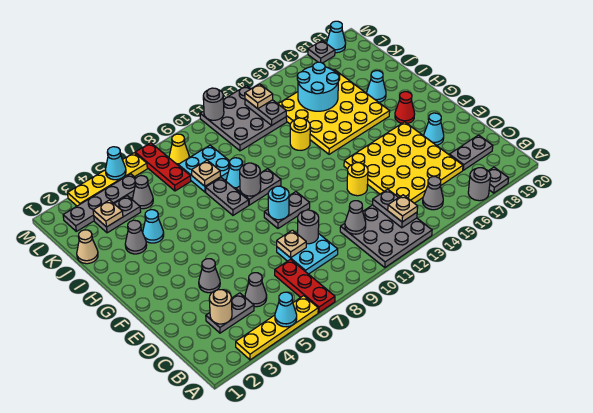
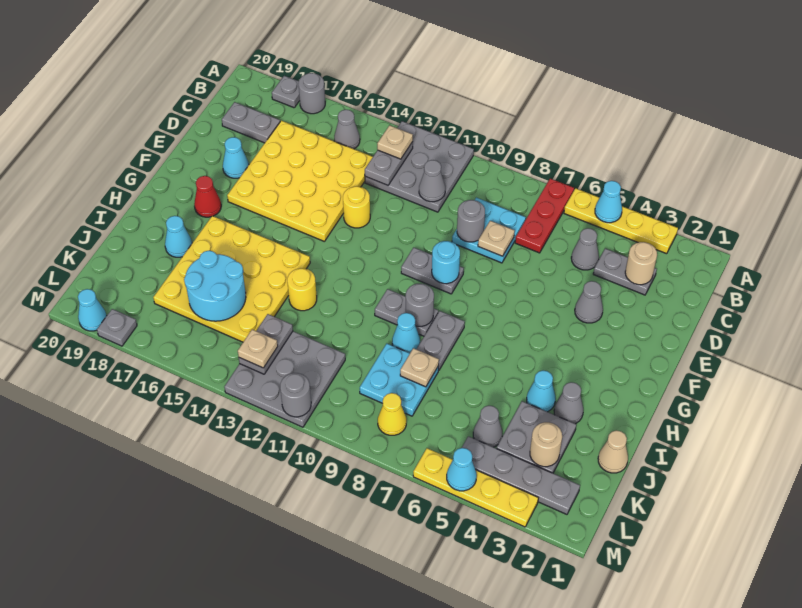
grey 1x2 plate [94,196,141,233] -> grey 2x2 plate [497,401,576,473]
tan 1x1 plate [93,200,123,227] -> tan 1x1 round brick [530,422,562,467]
red 1x3 plate [135,143,191,191] -> none

